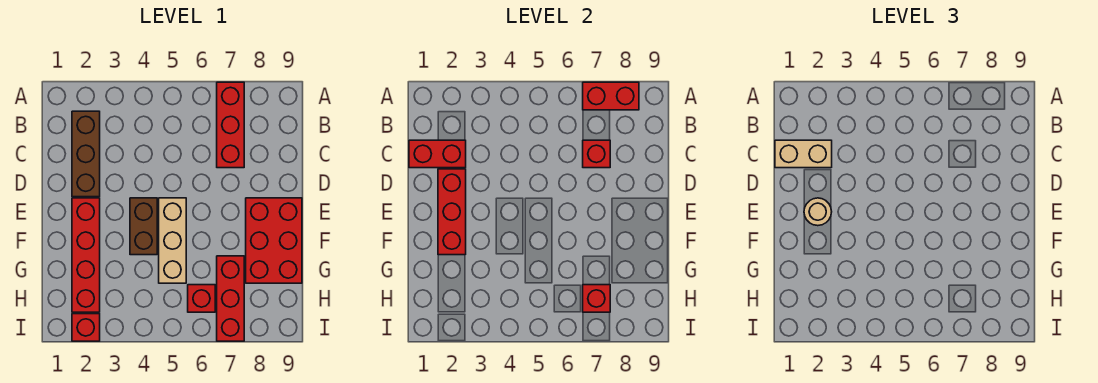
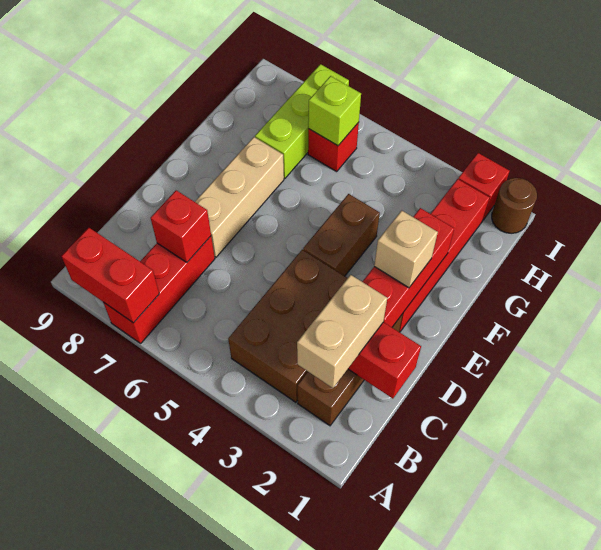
none -> brown 2x3 brick [228,250,347,402]
tan 1x2 brick [775,140,832,168] -> tan 1x2 brick turned to [297,275,387,388]
tan 1x1 round brick [804,198,832,226] -> tan 1x1 brick [374,211,438,288]
tan 1x3 brick [159,198,186,283] -> tan 1x3 brick moved to [195,137,284,257]
red 2x3 brick [246,198,302,283] -> none
red 1x3 brick [217,256,244,341] -> lime 1x3 brick [255,64,349,178]
none -> lime 1x1 brick [308,76,361,146]
red 1x1 brick [583,285,610,312] -> none
none -> brown 1x1 round brick [492,178,537,233]

